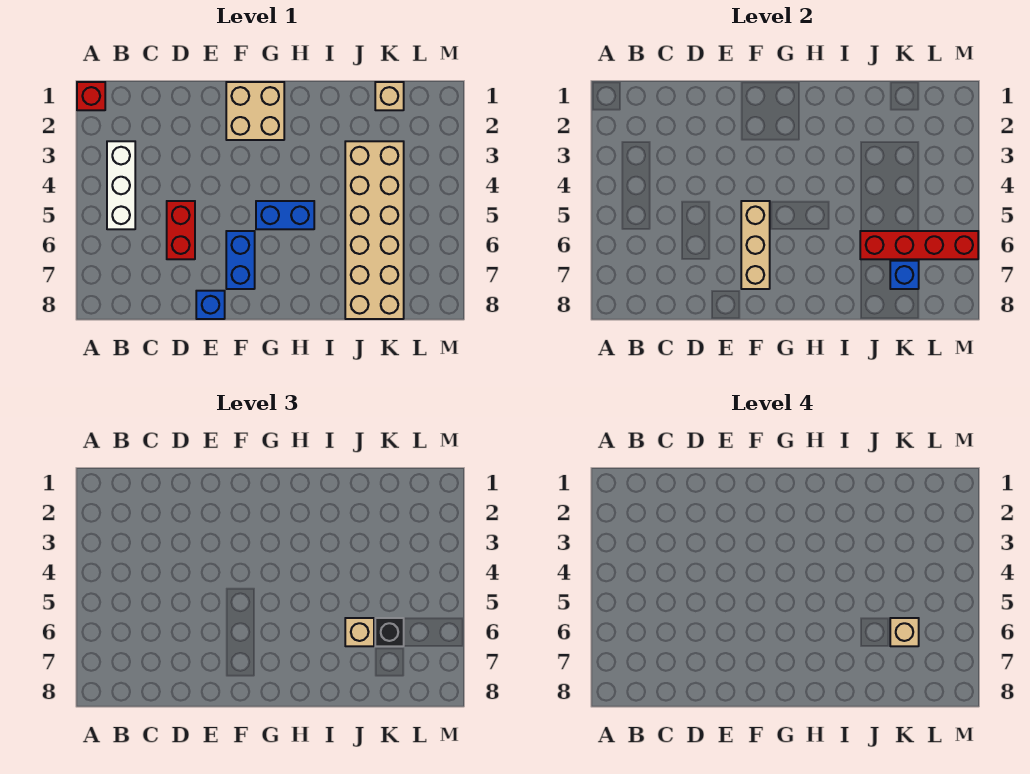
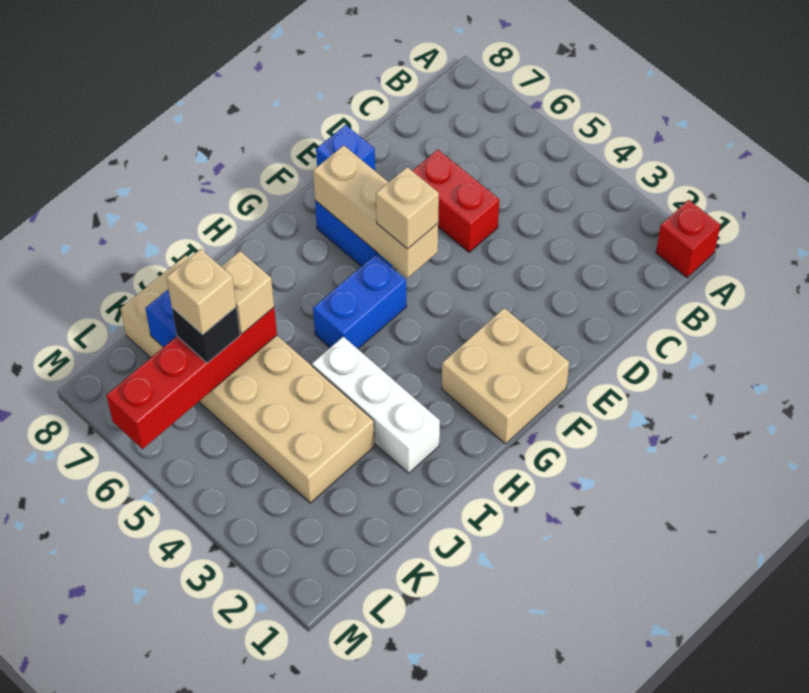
white 1x3 brick [107,141,135,229] -> white 1x3 brick moved to [312,337,440,473]
tan 1x1 brick [375,82,404,110] -> tan 1x1 brick moved to [376,167,439,249]

